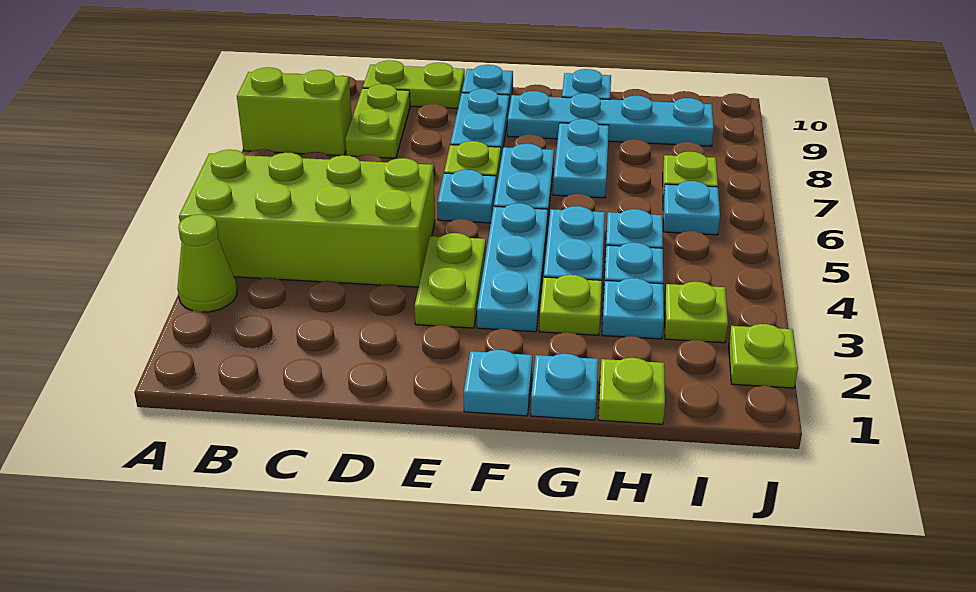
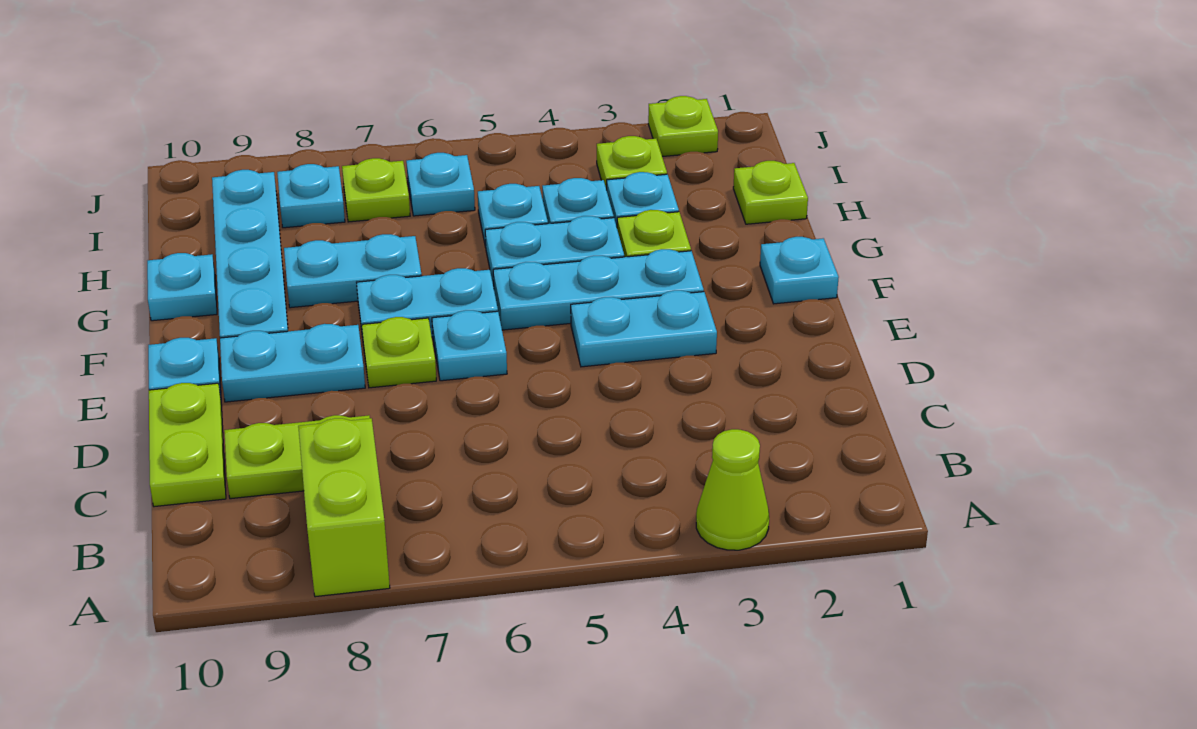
lime 2x4 brick [179,150,435,287] -> none
lime 1x2 plate [415,233,486,328] -> cyan 1x2 plate [571,290,717,367]
cyan 1x1 plate [531,354,598,420] -> cyan 1x1 plate moved to [277,164,345,228]

